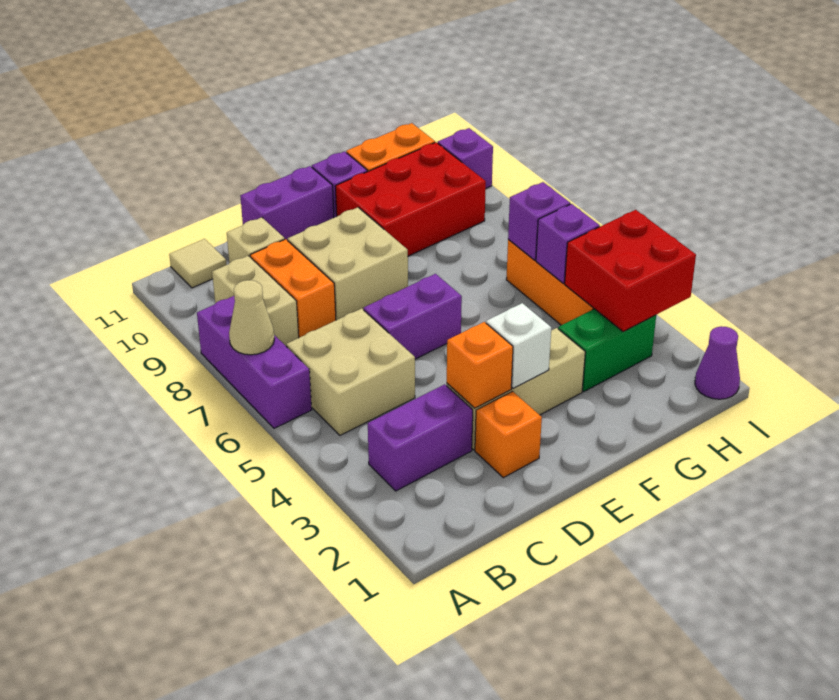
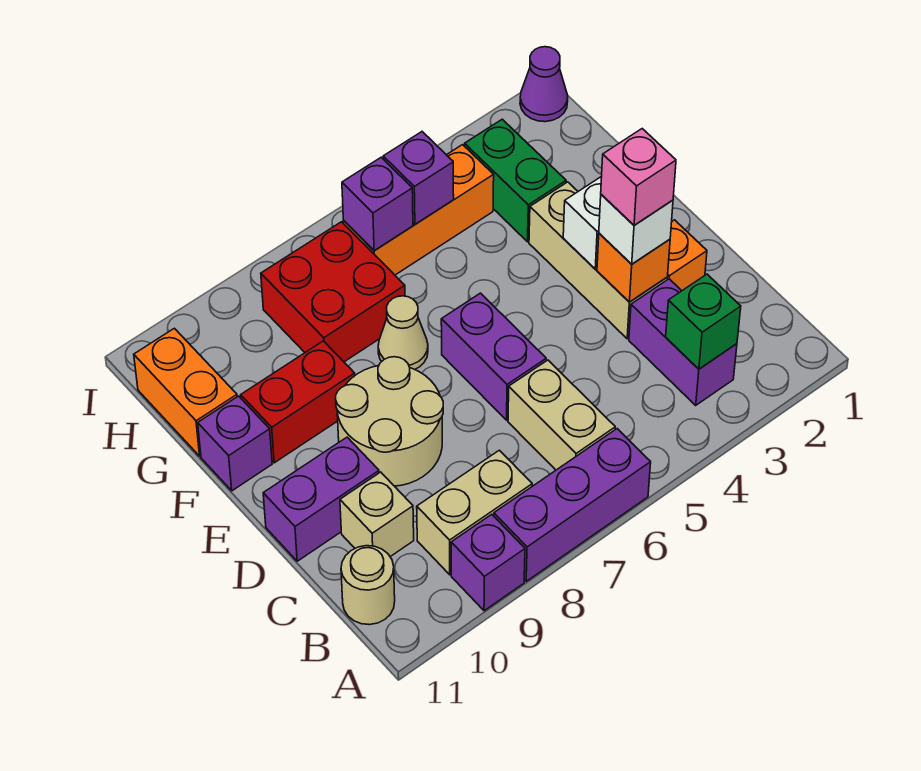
tan 1x1 cone [229,280,274,355] -> tan 1x1 cone moved to [378,296,428,370]
none -> green 1x1 brick [666,274,741,369]
tan 2x2 brick [286,308,415,435] -> tan 1x2 brick [508,360,615,470]
tan 1x1 tile [169,239,227,288] -> tan 1x1 round brick [341,546,395,625]
orange 1x2 brick [250,239,336,338] -> none
none -> white 1x1 brick [599,194,673,264]
none -> pink 1x1 brick [601,129,676,225]
tan 2x2 brick [288,207,408,320] -> tan 2x2 round brick [336,357,443,486]
purple 1x2 brick [241,166,334,241] -> purple 1x2 brick turned to [263,437,379,561]
red 2x3 brick [335,142,486,256] -> red 1x2 brick [241,341,355,463]
red 2x2 brick [565,210,696,332] -> red 2x2 brick moved to [261,222,405,362]
purple 1x1 brick [438,128,493,188] -> purple 1x1 brick moved to [451,514,525,611]

